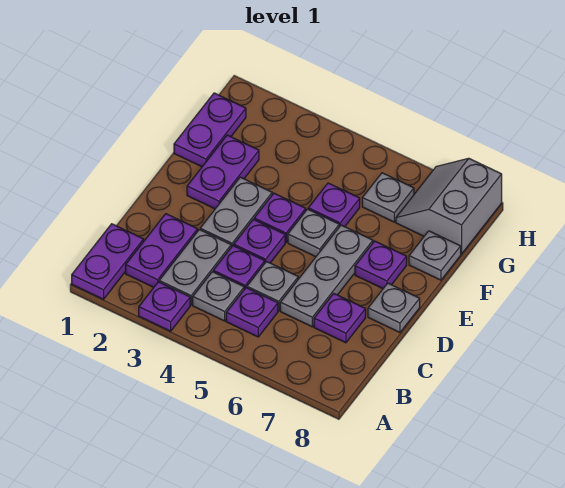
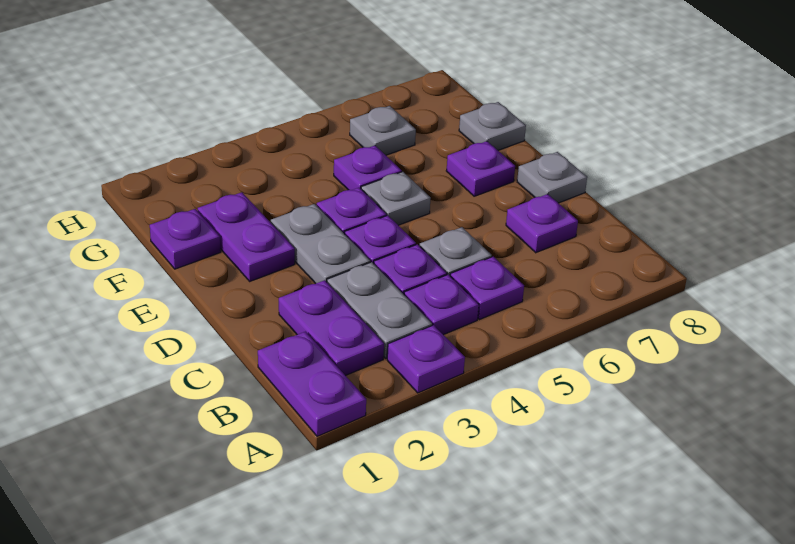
grey 1x1 plate [193,272,244,321] -> purple 1x1 plate [404,275,479,335]
grey 1x3 plate [280,225,373,327] -> none
purple 1x2 plate [174,93,246,167] -> purple 1x1 plate [150,209,221,269]
grey 2x2 slope [396,158,502,254] -> none

